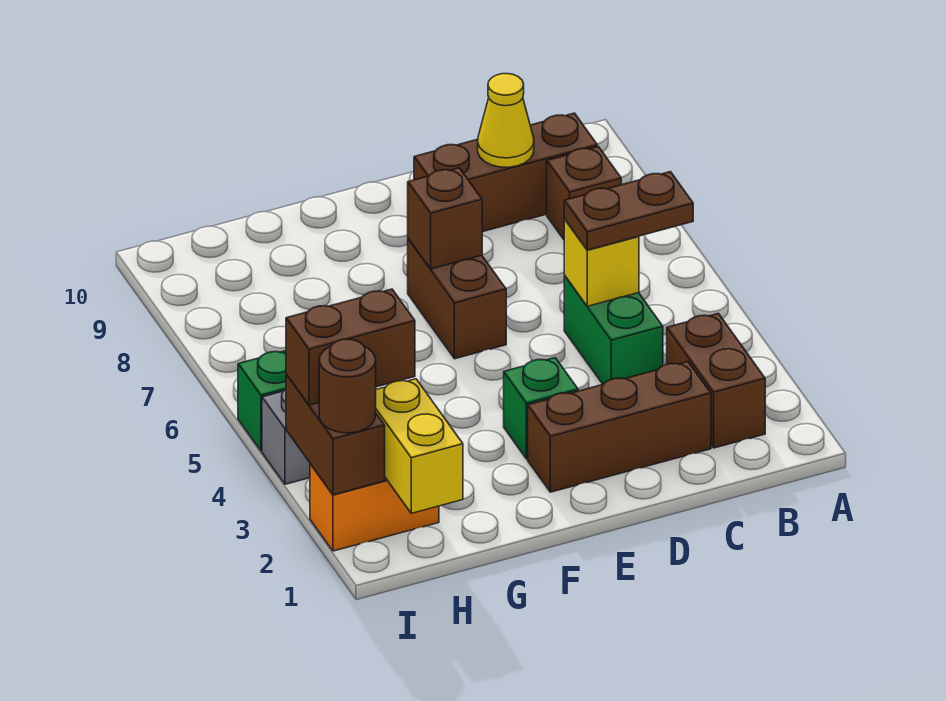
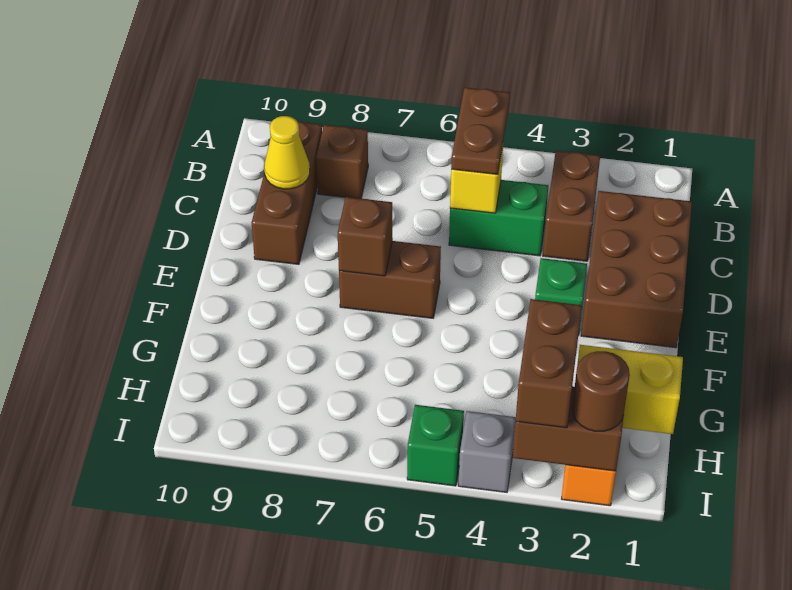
brown 1x2 brick [667,313,765,448] -> brown 1x2 brick turned to [543,151,600,261]
brown 1x3 brick [528,362,711,492] -> brown 2x3 brick [581,191,692,348]

